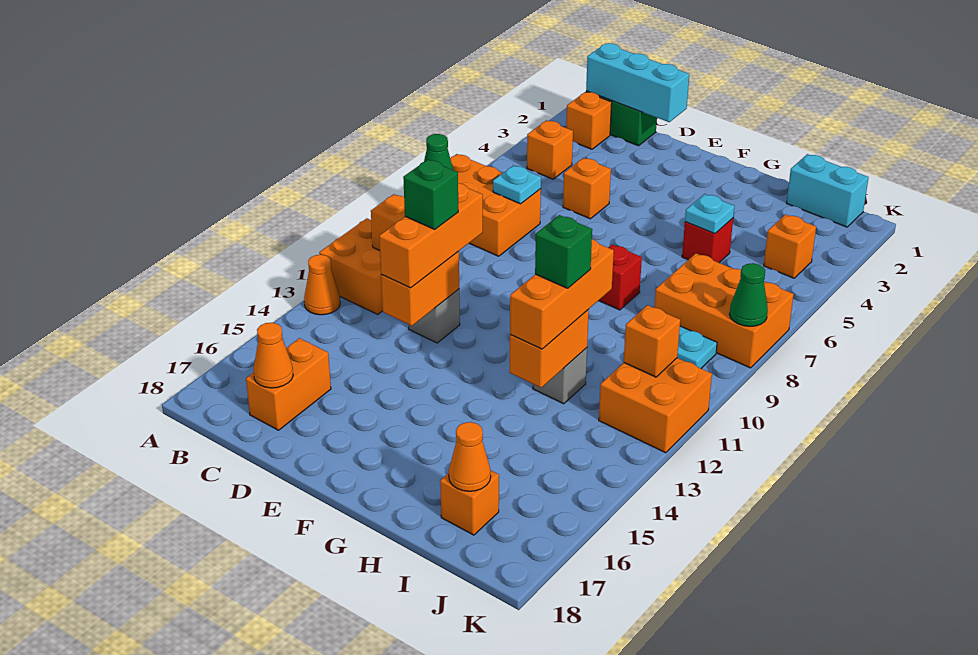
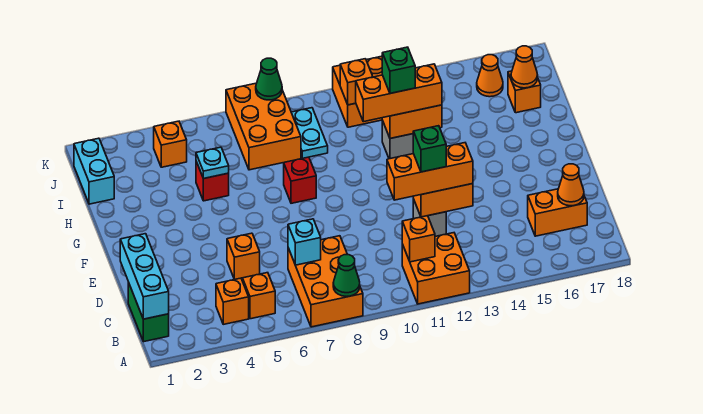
orange 1x1 cone [304,255,340,315] -> orange 1x1 cone moved to [477,55,503,97]
orange 1x1 brick [566,92,612,149] -> orange 1x1 brick moved to [243,273,275,319]
cyan 1x1 plate [493,165,541,204] -> cyan 1x1 brick [288,219,321,265]

